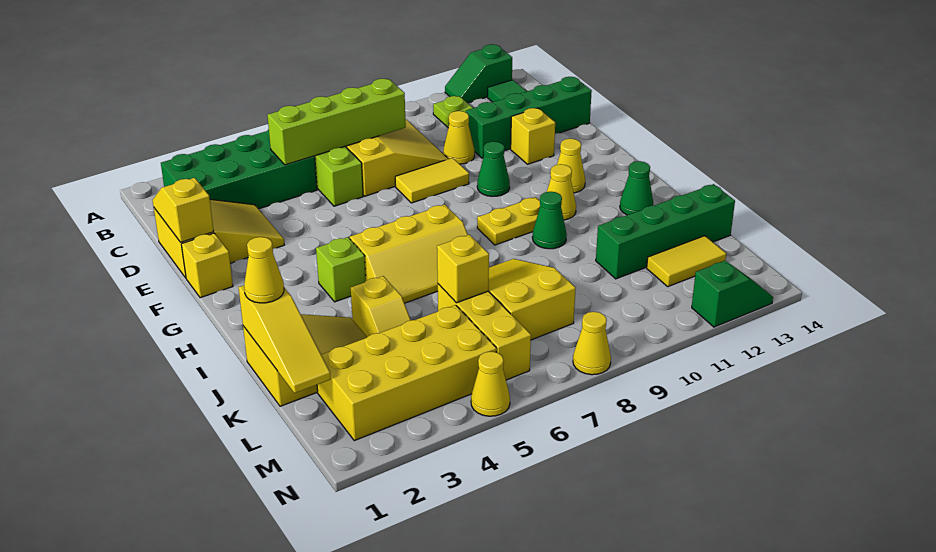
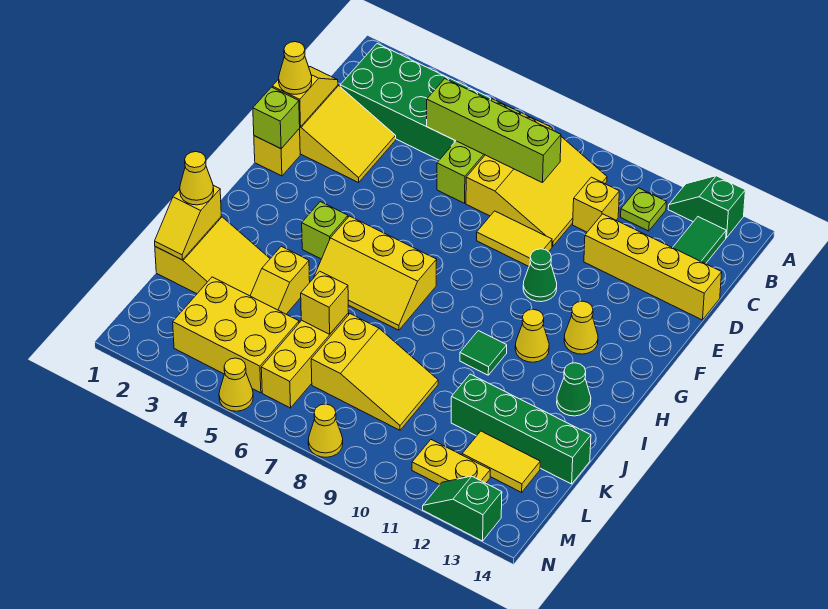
yellow 1x1 cone [443,111,475,164] -> yellow 1x1 cone moved to [279,42,312,94]
green 1x4 brick [466,77,592,158] -> yellow 1x4 brick [584,214,722,320]
yellow 1x1 brick [511,108,555,164] -> yellow 1x1 brick moved to [573,177,619,232]
none -> lime 1x1 brick [253,87,300,149]
yellow 1x2 plate [477,197,540,245] -> yellow 1x2 plate moved to [412,440,490,485]
green 1x1 cone [532,192,567,249] -> green 1x1 tile [460,331,507,375]
yellow 1x3 slope [239,285,331,393] -> yellow 1x2 slope [155,185,221,260]
yellow 2x3 slope [489,259,576,340] -> yellow 2x3 slope turned to [311,314,438,430]
yellow 2x4 brick [317,305,496,441] -> yellow 2x3 brick [173,277,299,393]
green 1x2 slope [692,261,773,327] -> green 1x2 slope turned to [423,476,502,541]

